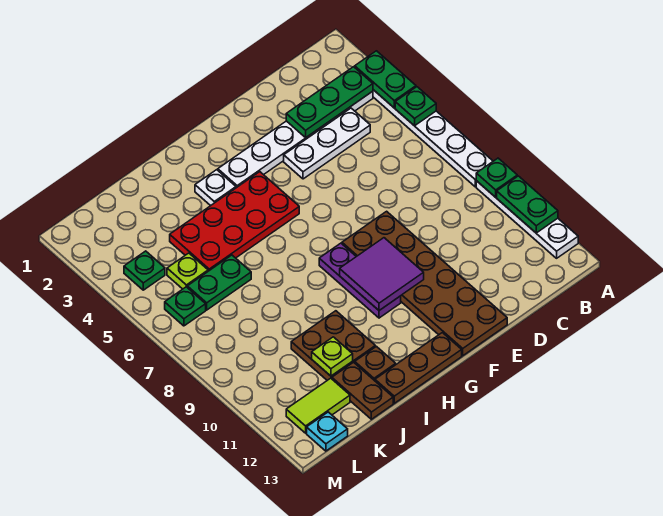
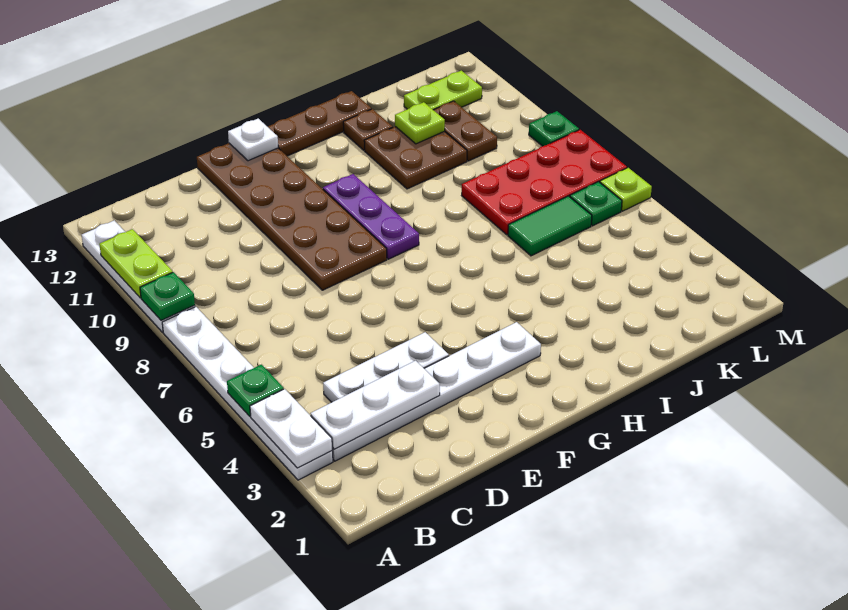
green 1x2 plate [355,51,416,108] -> white 1x2 plate [250,389,332,468]
green 1x2 plate [497,176,558,233] -> lime 1x2 plate [99,229,173,298]
green 1x3 plate [286,67,373,137] -> white 1x3 plate [310,361,440,449]
purple 2x2 tile [340,238,424,311] -> none
red 2x4 plate [170,172,299,271] -> red 2x4 plate moved to [462,130,627,235]
white 1x1 plate [195,170,236,206] -> white 1x1 plate moved to [228,119,278,161]
green 1x2 plate [187,255,251,310] -> green 1x2 tile [508,196,592,256]
brown 1x2 plate [332,362,393,419] -> brown 1x2 plate moved to [434,101,497,161]
lime 1x1 plate [167,253,208,289] -> lime 1x1 plate moved to [600,168,652,211]
lime 1x2 tile [286,378,350,433] -> lime 1x2 plate [404,71,482,110]
green 1x1 plate [124,251,165,290] -> green 1x1 plate moved to [529,111,579,146]
cyan 1x1 plate [307,412,348,451] -> none

